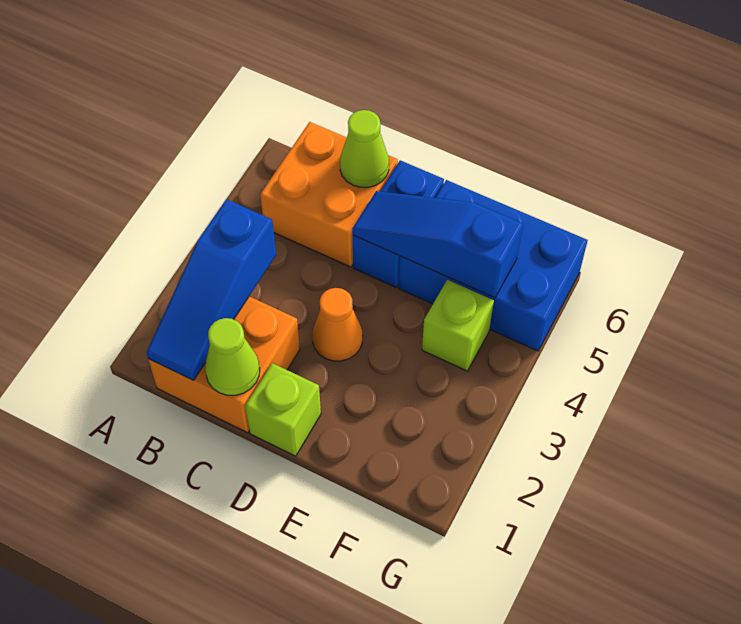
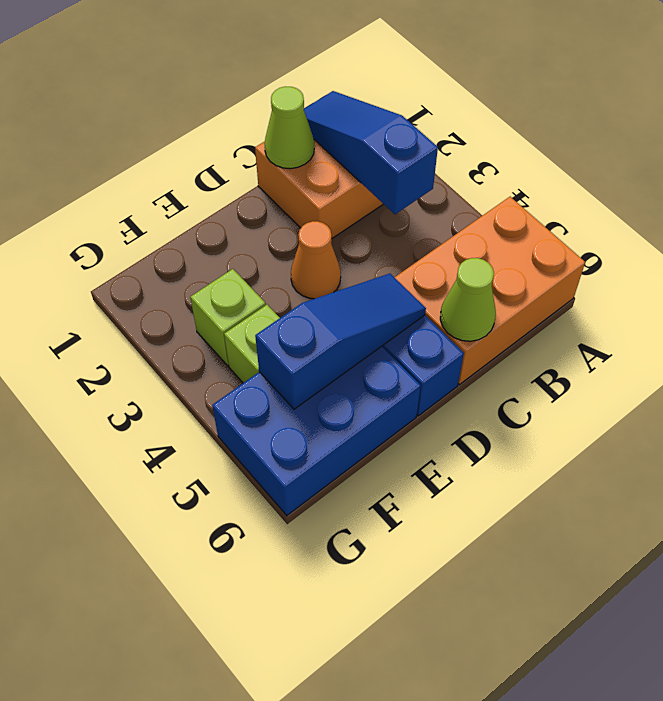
orange 2x2 brick [260,122,398,267] -> orange 2x3 brick [394,197,585,385]
lime 1x1 brick [245,363,321,456] -> lime 1x1 brick moved to [190,269,266,366]

